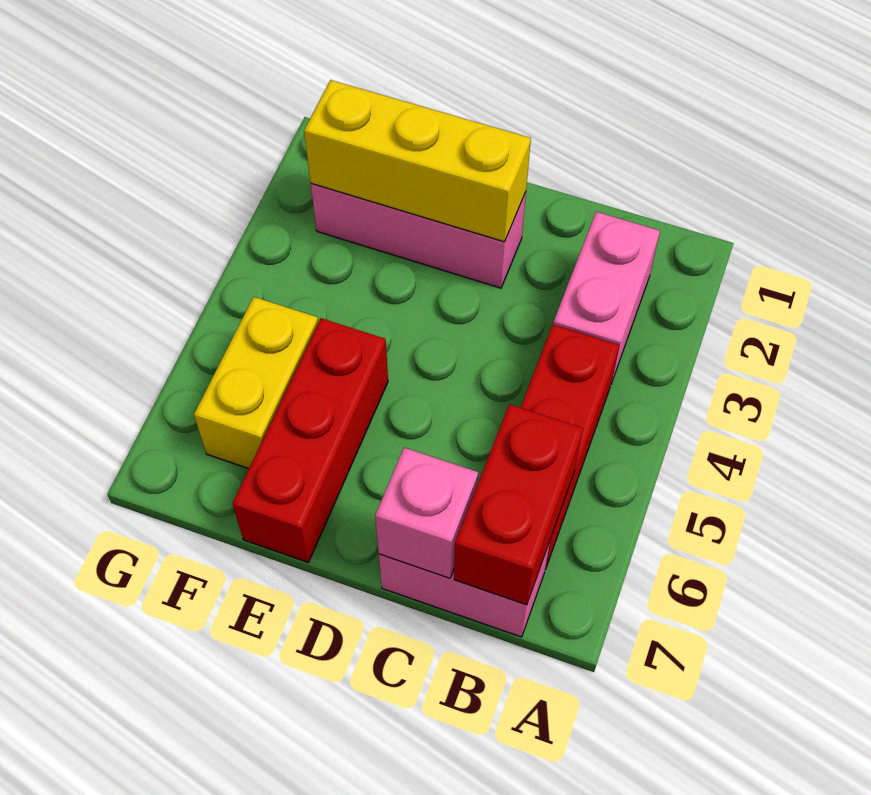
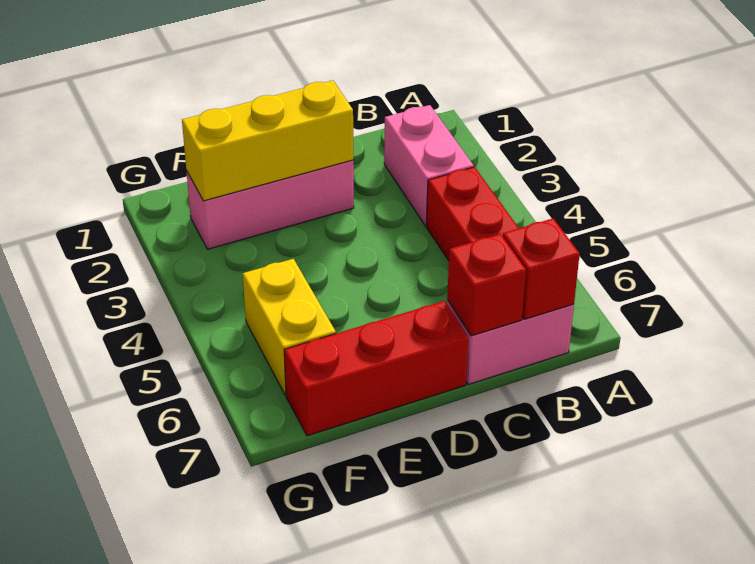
red 1x2 brick [454,404,583,605] -> red 1x1 brick [503,218,580,319]
pink 1x1 brick [375,448,478,578] -> red 1x1 brick [447,234,526,336]
red 1x3 brick [233,318,388,562] -> red 1x3 brick turned to [284,301,468,436]

